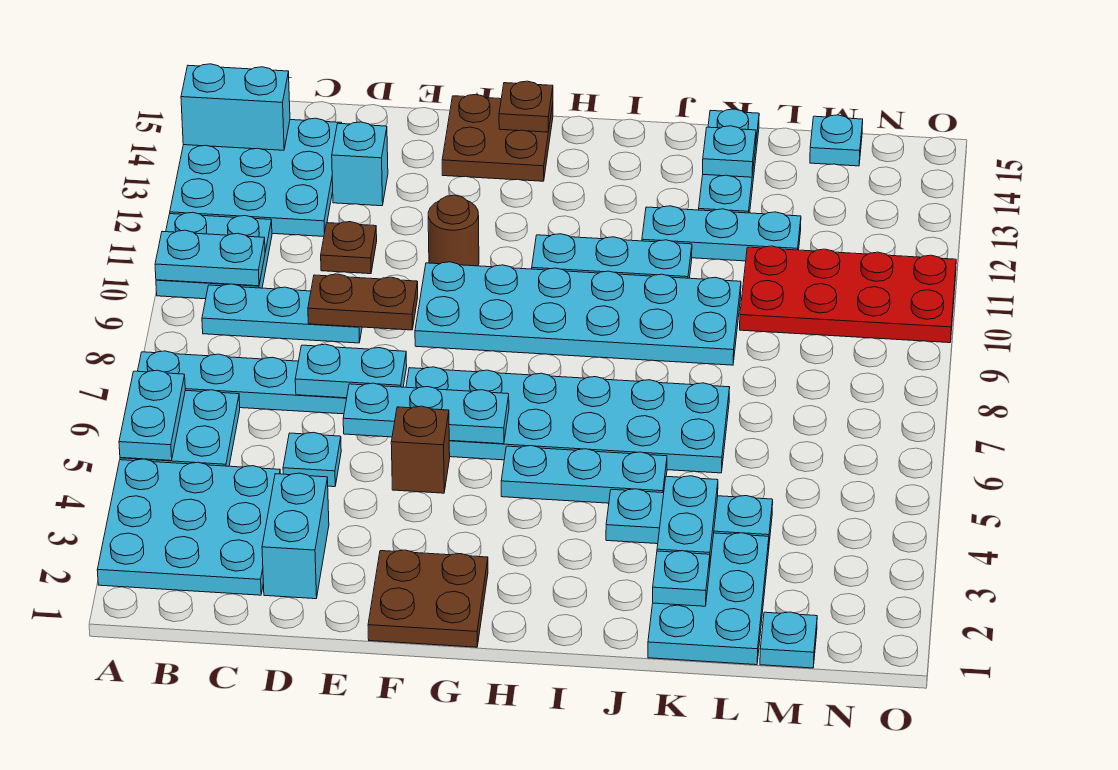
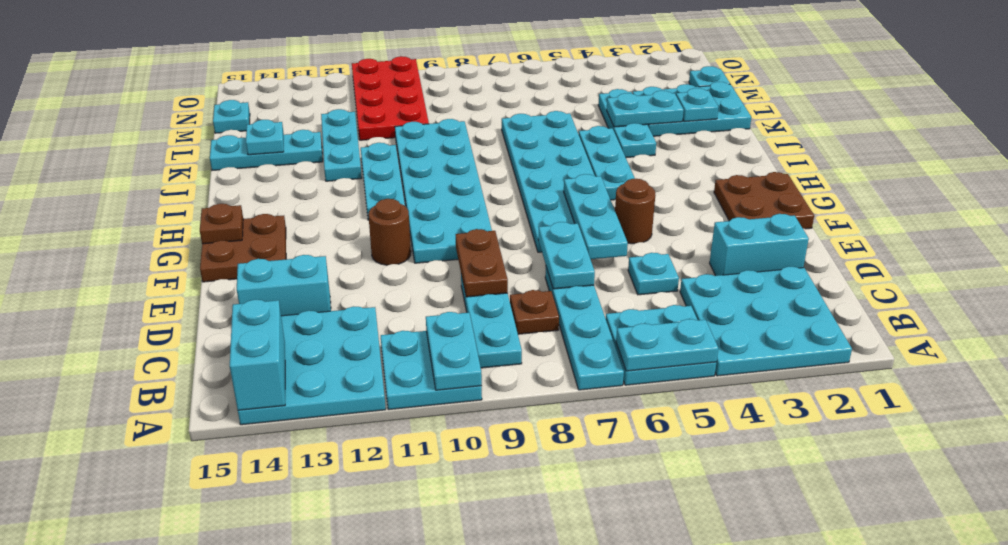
brown 1x1 plate [321,222,377,274] -> brown 1x1 plate moved to [510,290,559,334]
cyan 1x1 brick [332,122,388,206] -> cyan 1x2 brick [237,255,331,316]
brown 1x1 brick [391,406,450,493] -> brown 1x1 round brick [615,179,655,244]

